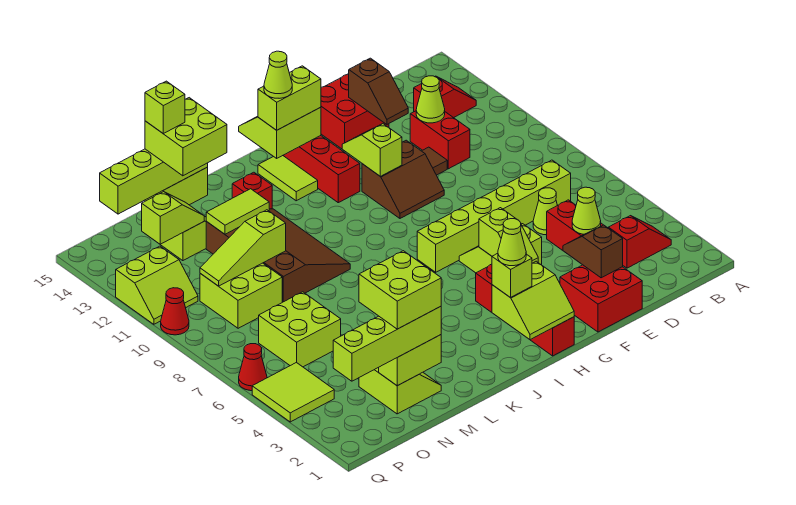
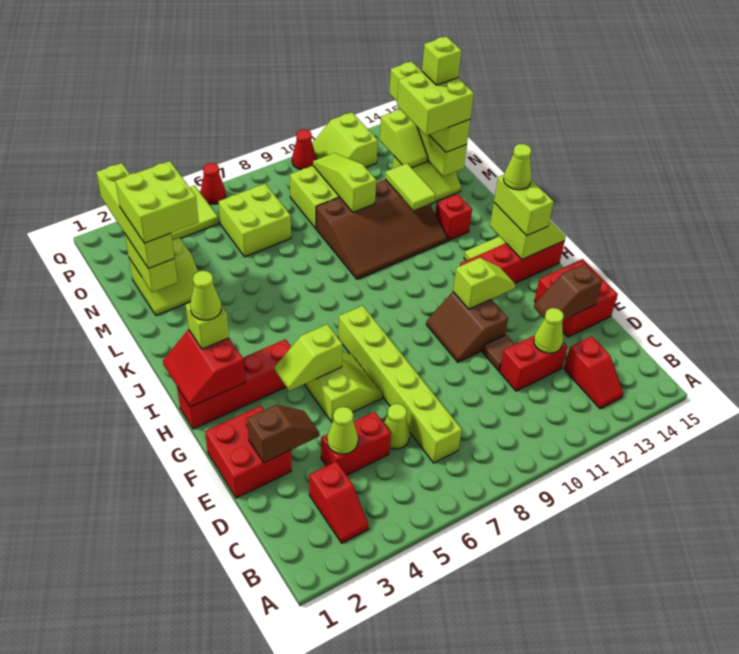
lime 2x2 slope [492,261,574,340] -> red 2x2 slope [163,329,245,407]

